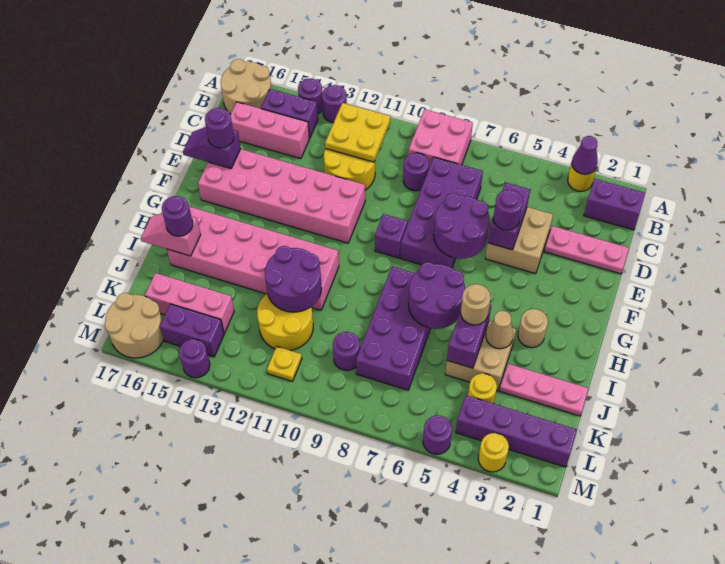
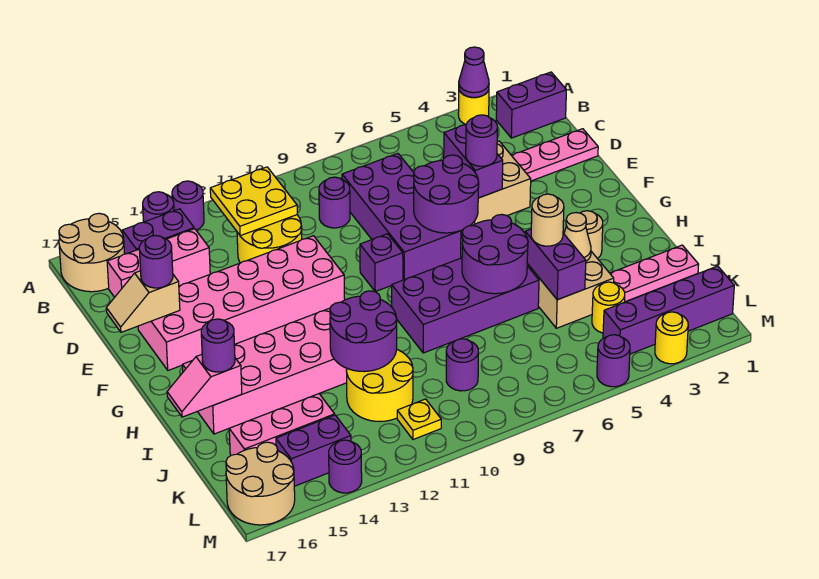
pink 2x2 brick [408,109,473,167] -> none
purple 1x2 slope [183,127,241,169] -> tan 1x2 slope [106,271,180,332]
purple 2x4 brick [356,266,431,390] -> purple 2x4 brick turned to [392,258,539,353]

